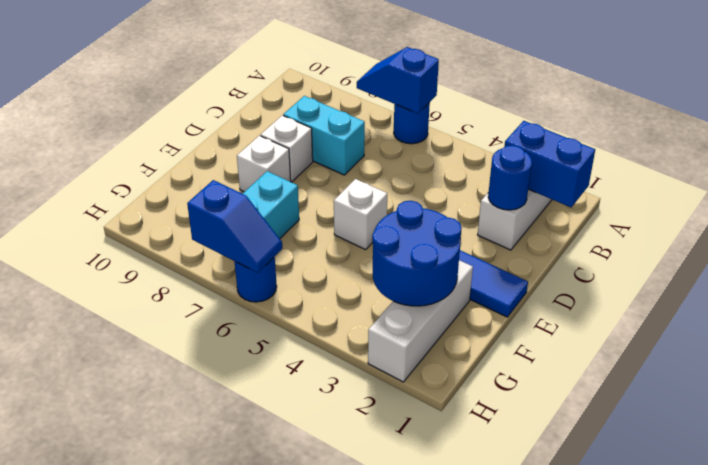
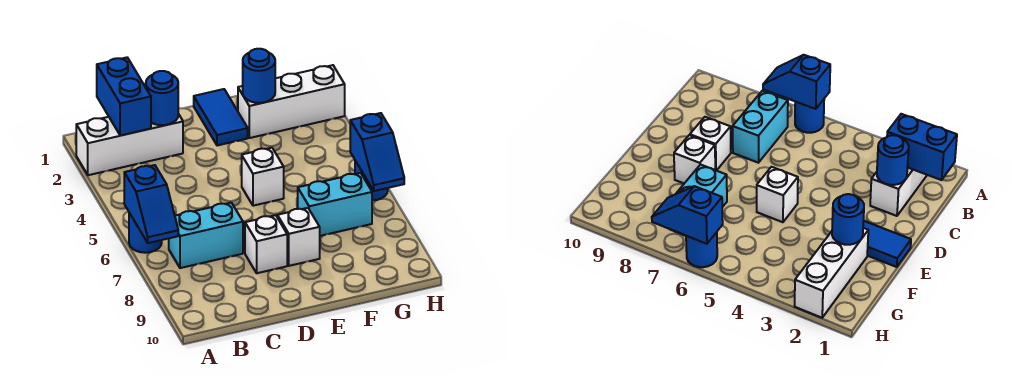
cyan 1x2 brick [283,96,365,175] -> cyan 1x2 brick turned to [169,203,243,268]
blue 2x2 round brick [372,201,462,306] -> blue 1x1 round brick [243,49,275,103]
blue 1x2 slope [187,180,282,273] -> blue 1x2 slope turned to [350,113,404,191]

